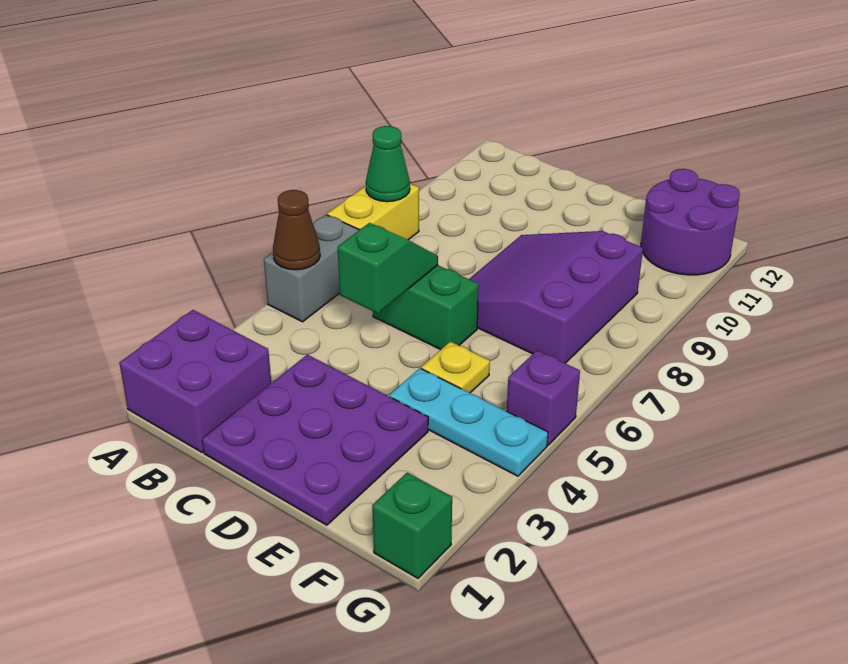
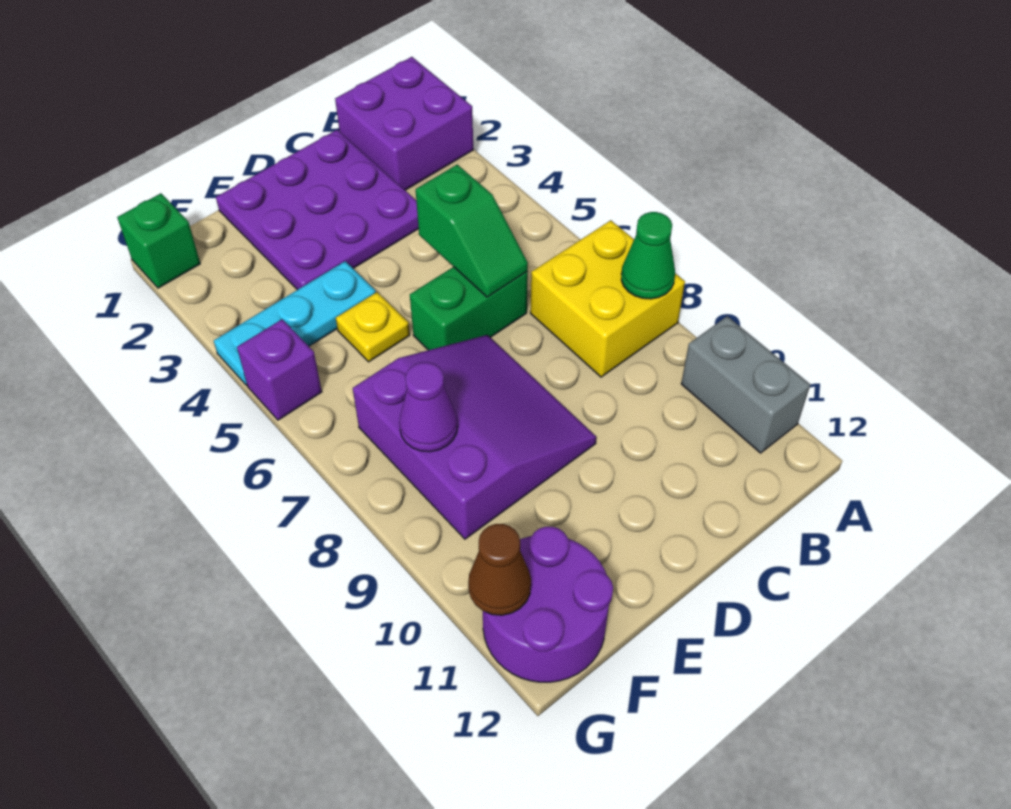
grey 1x2 brick [264,215,359,322] -> grey 1x2 brick moved to [681,316,810,453]
brown 1x1 cone [273,190,320,270] -> brown 1x1 cone moved to [468,524,531,615]
yellow 1x2 brick [327,183,419,240] -> yellow 2x2 brick [530,220,685,377]
none -> purple 1x1 cone [399,362,458,452]

